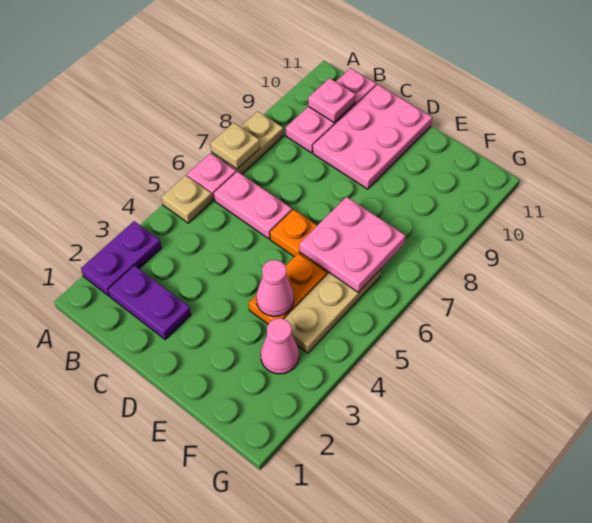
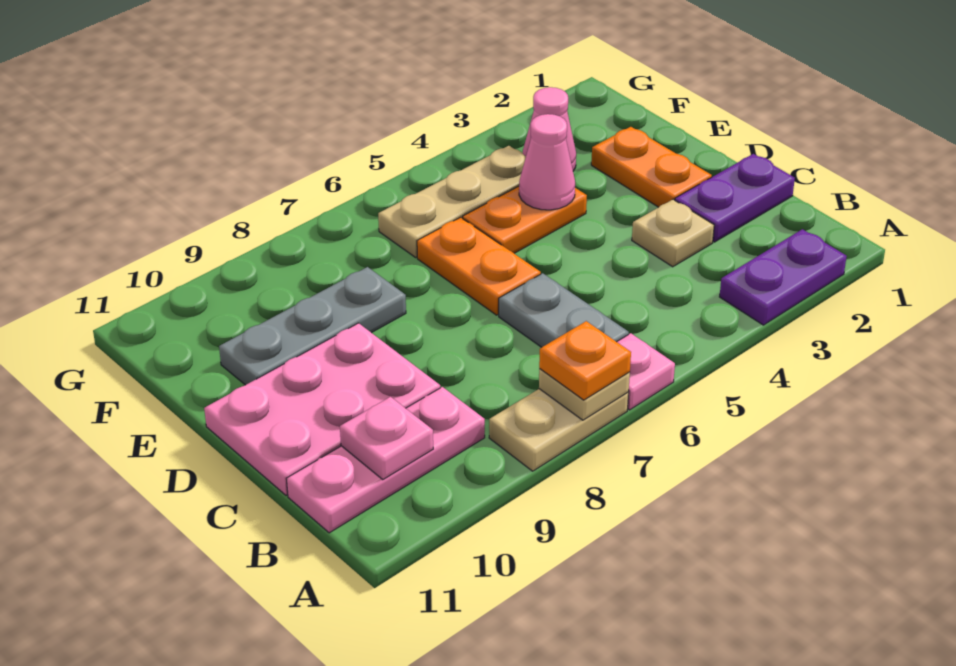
tan 1x1 plate [162,175,212,223] -> tan 1x1 plate moved to [632,200,714,267]
none -> orange 1x1 plate [539,321,631,400]
purple 1x2 plate [108,266,191,339] -> purple 1x2 plate turned to [675,154,795,242]
pink 1x2 plate [214,172,292,239] -> grey 1x2 plate [499,273,629,347]
none -> orange 1x2 plate [591,127,712,207]
pink 2x2 plate [299,197,406,293] -> none
none -> grey 1x3 plate [219,267,406,385]

